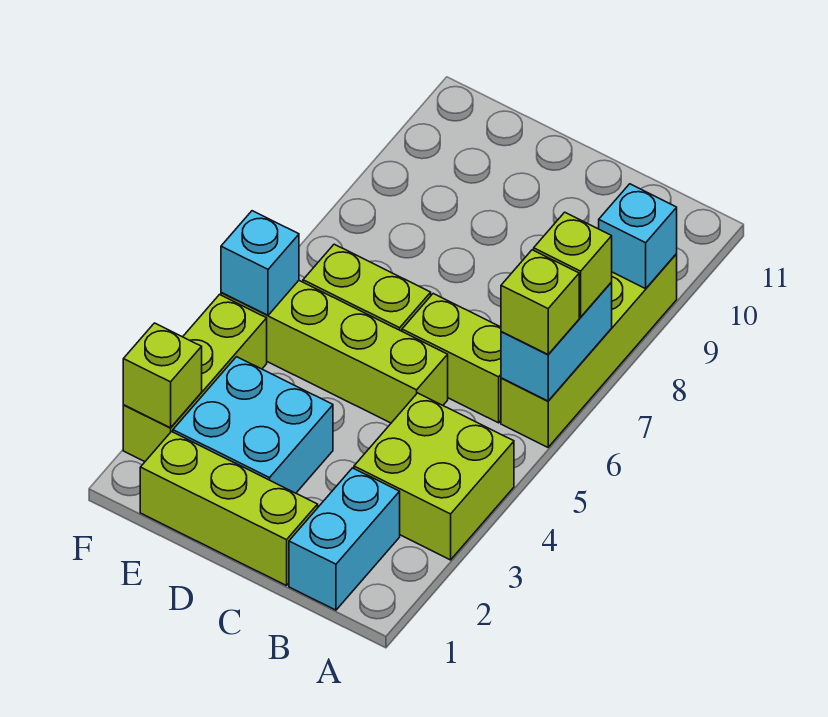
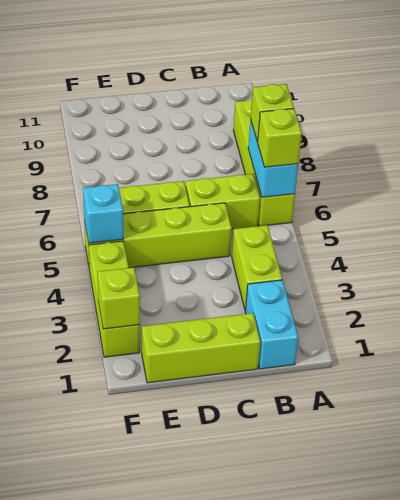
lime 2x2 brick [354,393,514,560] -> lime 1x2 brick [232,225,282,311]
cyan 1x1 brick [599,184,677,289] -> none
cyan 2x2 brick [173,357,333,493] -> none

